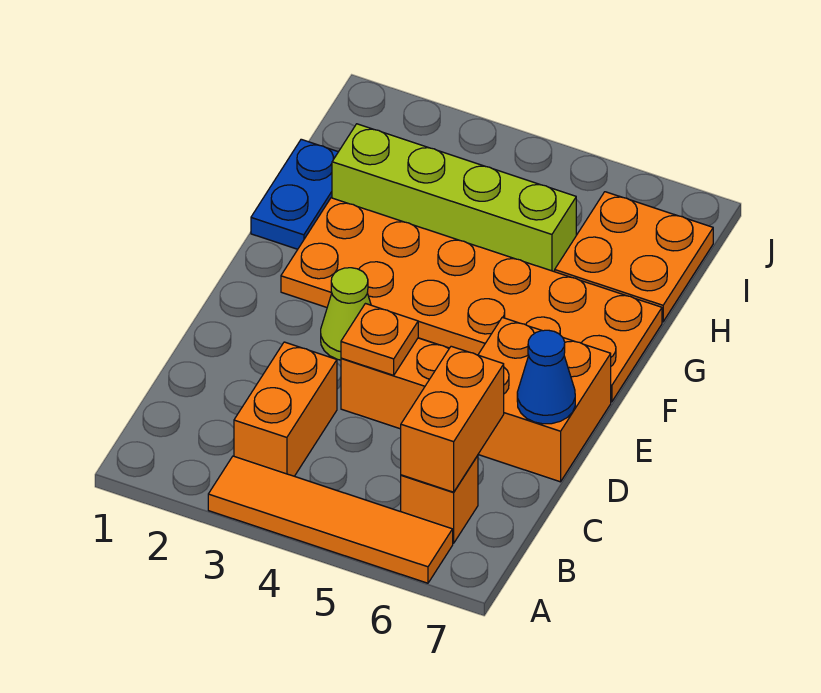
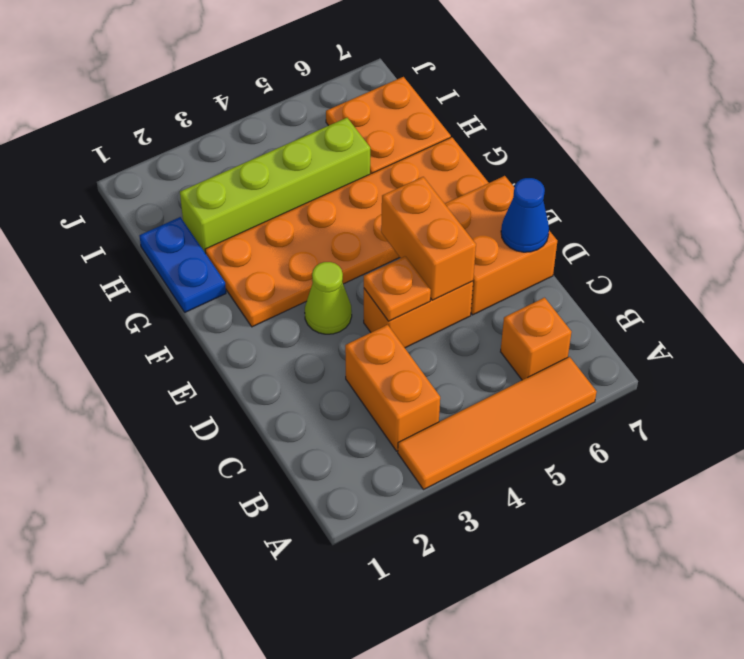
orange 1x2 brick [401,346,504,492] -> orange 1x2 brick moved to [381,177,476,300]

